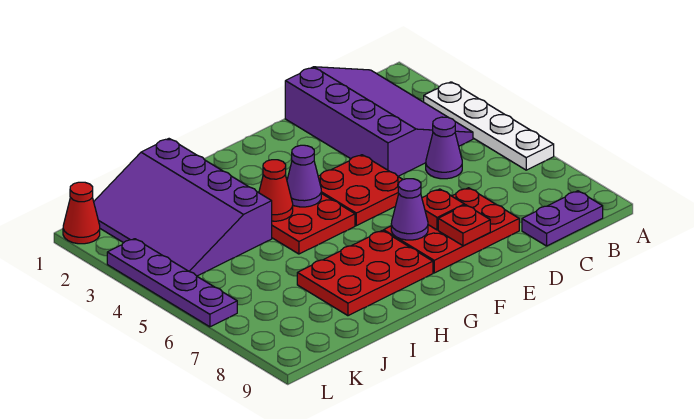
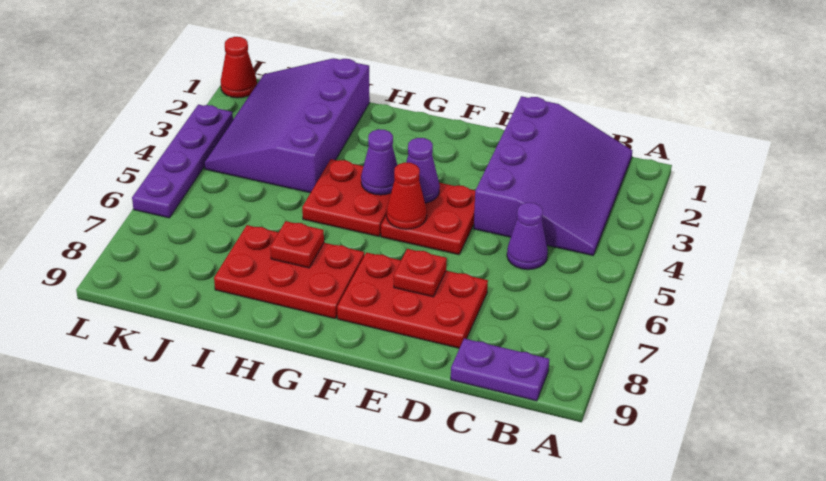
white 1x4 plate [424,82,554,170] -> none
red 1x1 plate [438,205,490,246] -> red 1x1 plate moved to [270,221,324,268]
purple 1x1 cone [391,179,428,240] -> purple 1x1 cone moved to [406,138,440,203]
red 1x1 cone [259,160,293,221] -> red 1x1 cone moved to [387,163,427,229]

